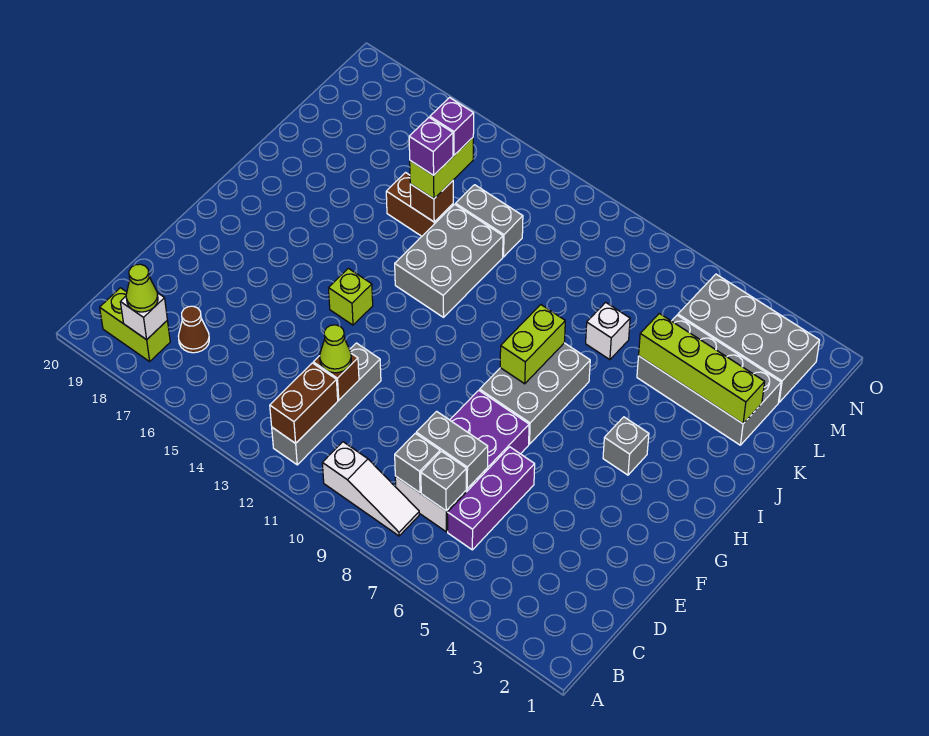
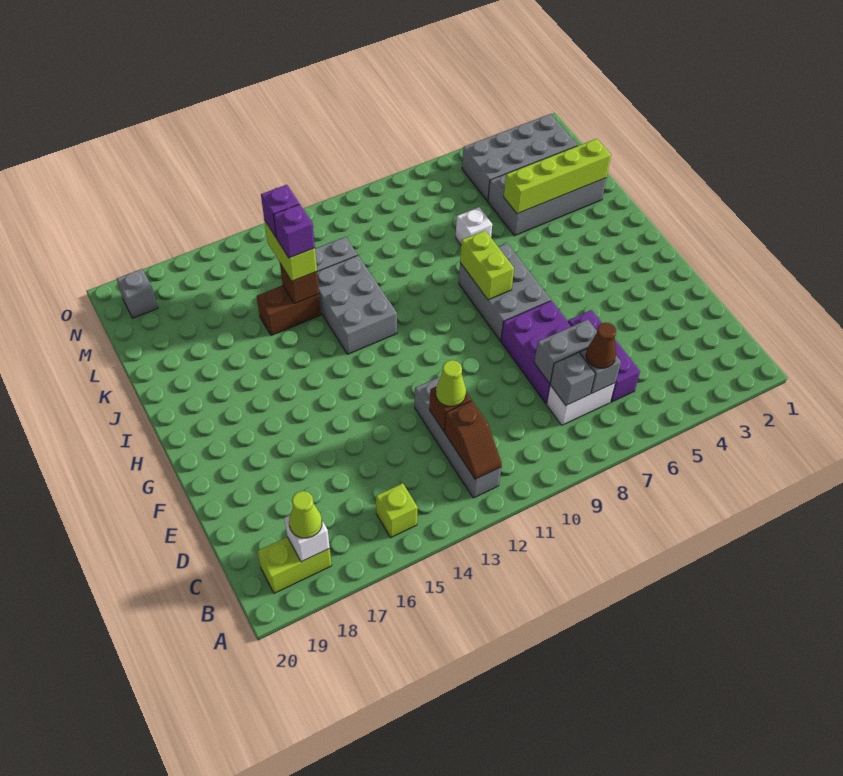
white 1x3 slope [322,442,419,536] -> none
brown 1x2 brick [270,363,338,443] -> brown 1x2 slope [445,401,502,479]
brown 1x1 cone [178,306,209,353] -> brown 1x1 cone moved to [586,323,616,368]
lime 1x1 brick [329,268,373,325] -> lime 1x1 brick moved to [376,483,418,538]
grey 1x1 brick [603,417,649,475] -> grey 1x1 brick moved to [117,269,158,318]

